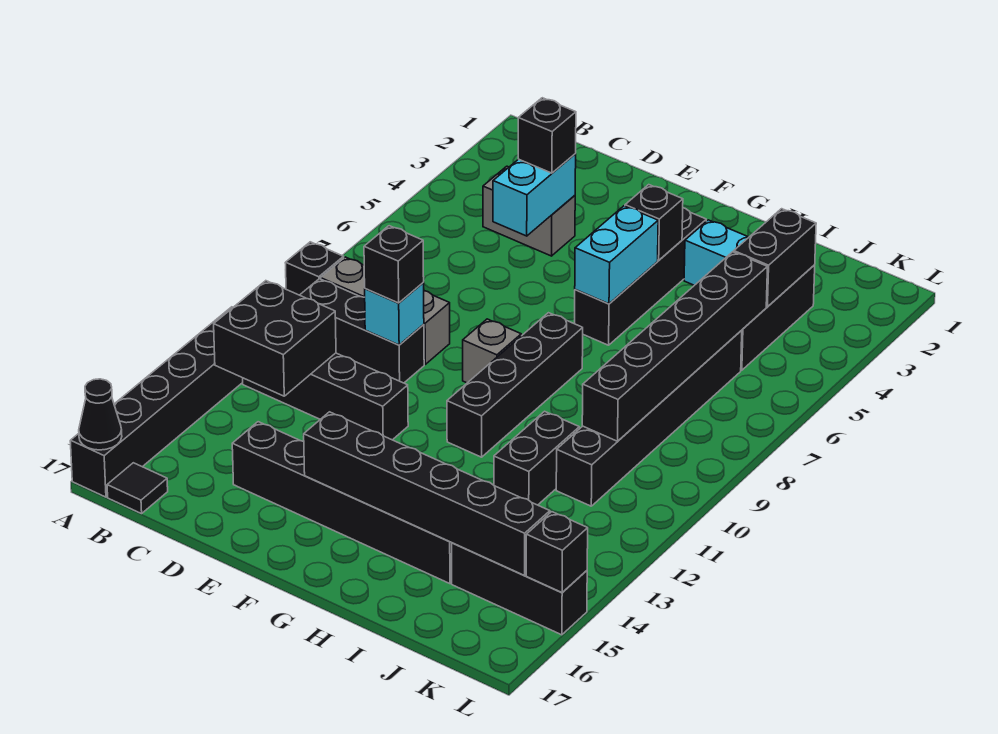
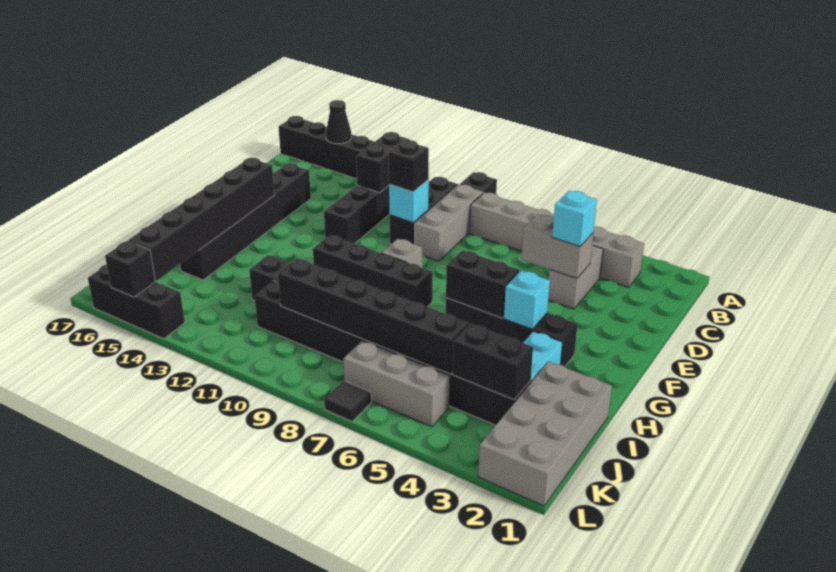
black 1x1 cone [79,379,122,450] -> black 1x1 cone moved to [326,100,352,144]
none -> grey 1x6 brick [470,193,644,287]
black 2x2 brick [214,281,336,396] -> black 1x2 brick [356,132,409,193]
black 1x1 tile [107,463,168,514] -> black 1x1 tile moved to [324,381,371,421]
cyan 1x2 brick [493,154,576,236] -> grey 1x2 brick [521,214,593,278]
black 1x1 brick [518,98,576,173] -> cyan 1x1 brick [552,191,597,246]
black 1x1 brick [625,185,683,260] -> cyan 1x1 brick [504,271,550,329]
cyan 1x2 brick [575,206,658,304] -> black 1x2 brick [446,250,520,318]
none -> grey 2x4 brick [478,362,612,506]
black 1x3 brick [452,543,587,635] -> black 1x3 brick turned to [88,264,185,339]
none -> grey 1x3 brick [343,341,450,427]

